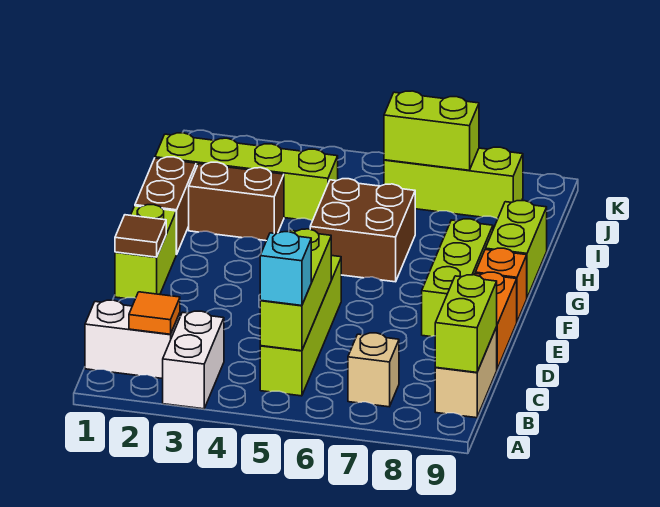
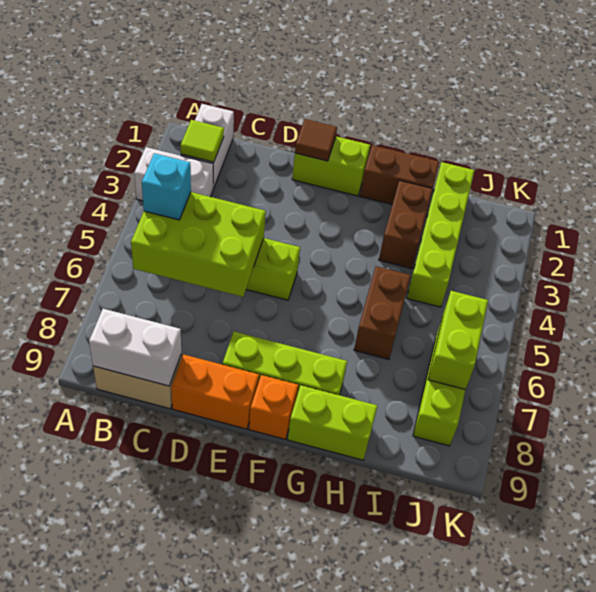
orange 1x1 tile [129,292,180,334] -> lime 1x1 tile [181,120,224,162]
lime 1x3 brick [260,229,331,351] -> lime 2x3 brick [131,192,266,297]
tan 1x1 brick [348,333,399,407] -> none
lime 1x2 brick [435,275,497,372] -> white 1x2 brick [89,309,181,386]
brown 2x2 brick [310,179,415,282] -> brown 1x2 brick [354,266,411,359]

